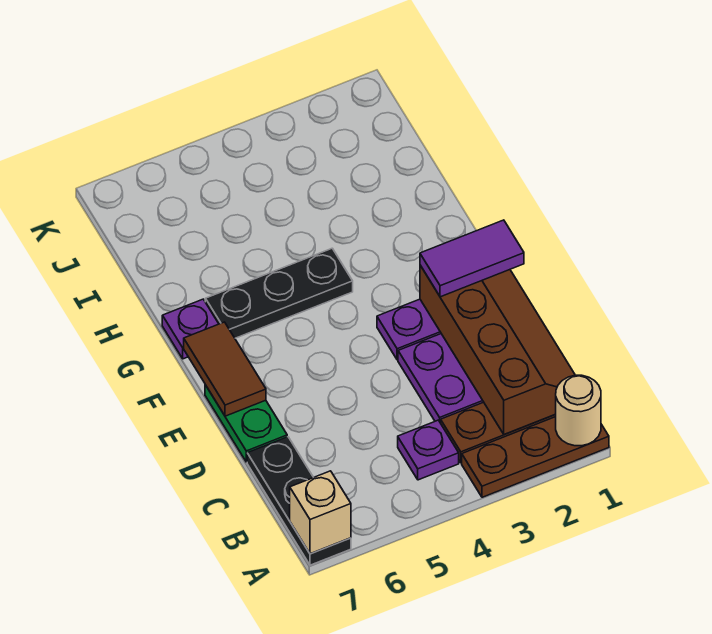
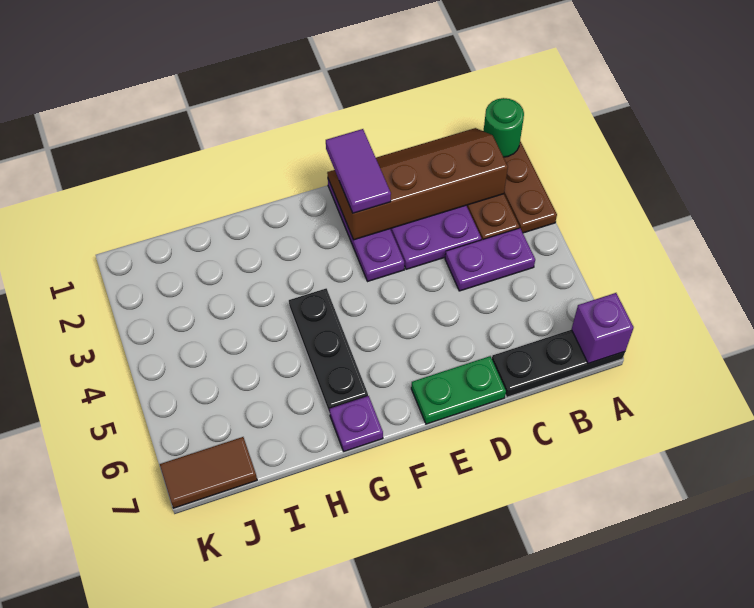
tan 1x1 round brick [555,375,601,446] -> green 1x1 round brick [484,98,524,157]
tan 1x1 brick [290,471,351,554] -> purple 1x1 brick [571,293,634,364]
purple 1x1 plate [398,420,459,480] -> purple 1x2 plate [445,228,535,291]
brown 1x2 tile [184,322,266,416] -> brown 1x2 tile moved to [160,437,257,508]

